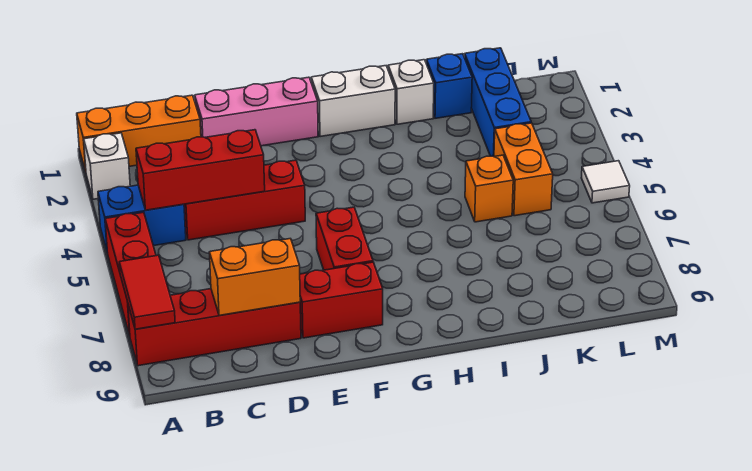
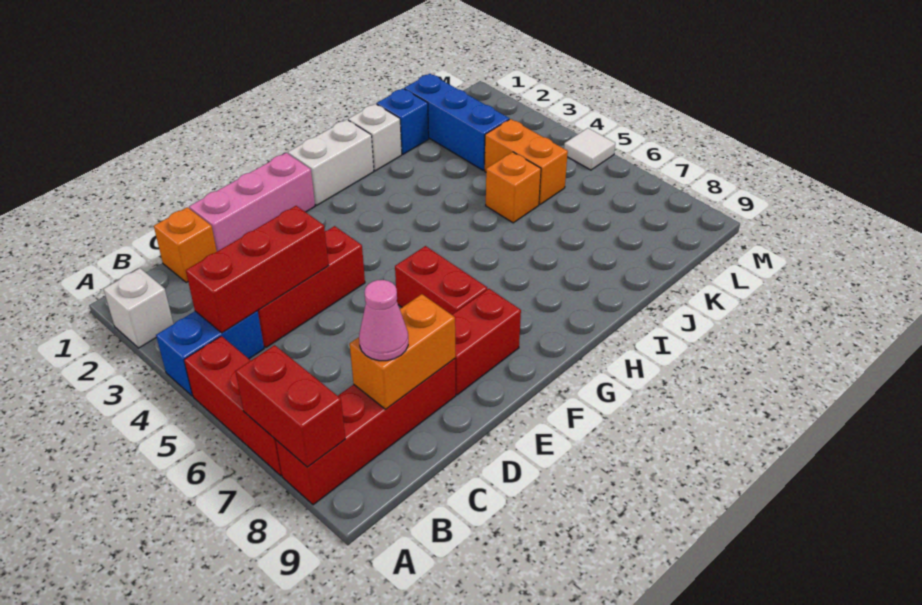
orange 1x3 brick [77,95,201,171] -> orange 1x1 brick [154,207,217,282]
red 1x2 tile [119,255,175,329] -> red 1x2 brick [235,345,345,467]
none -> pink 1x1 cone [359,280,408,361]

